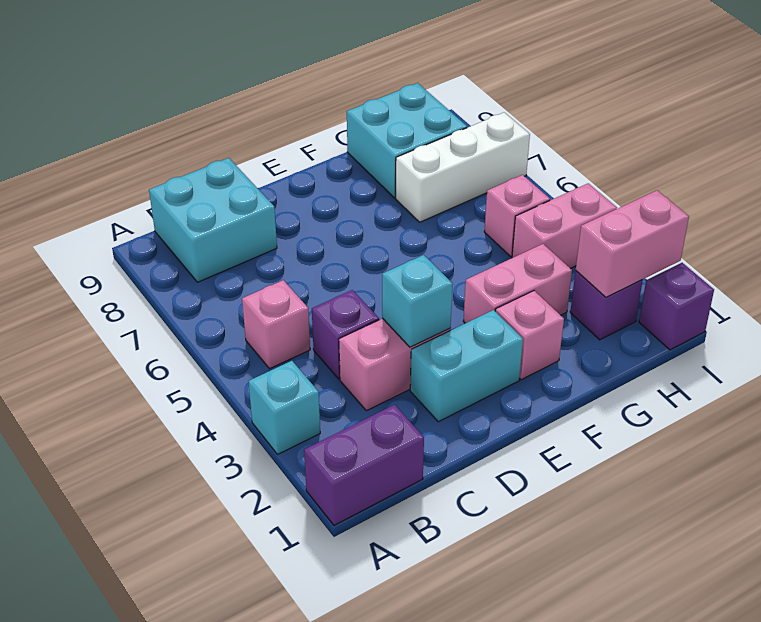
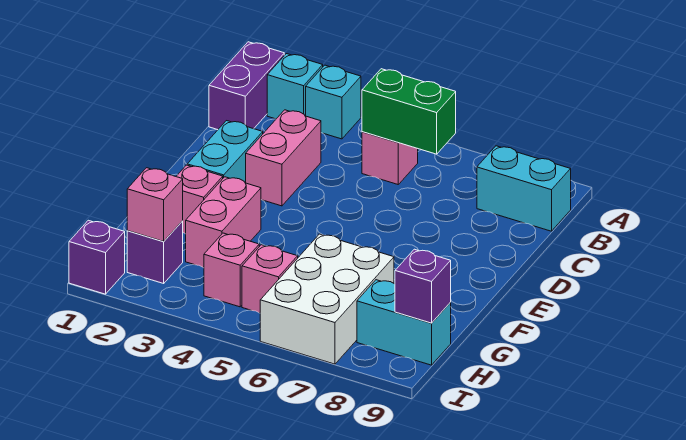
none -> green 1x2 brick [362,69,456,154]
cyan 2x2 brick [149,158,277,282] -> cyan 1x2 brick [477,146,571,231]
purple 1x1 brick [312,290,379,379] -> purple 1x1 brick moved to [395,249,451,323]
cyan 1x1 brick [382,255,453,347] -> cyan 1x1 brick moved to [267,54,323,119]
white 1x3 brick [395,112,530,222] -> white 2x3 brick [260,234,394,364]
cyan 2x2 brick [347,83,467,198] -> cyan 1x2 brick [357,280,451,365]
pink 1x2 brick [576,191,689,297] -> pink 1x1 brick [127,168,183,241]
pink 1x2 brick [512,183,617,269] -> pink 1x1 brick [204,233,259,307]

